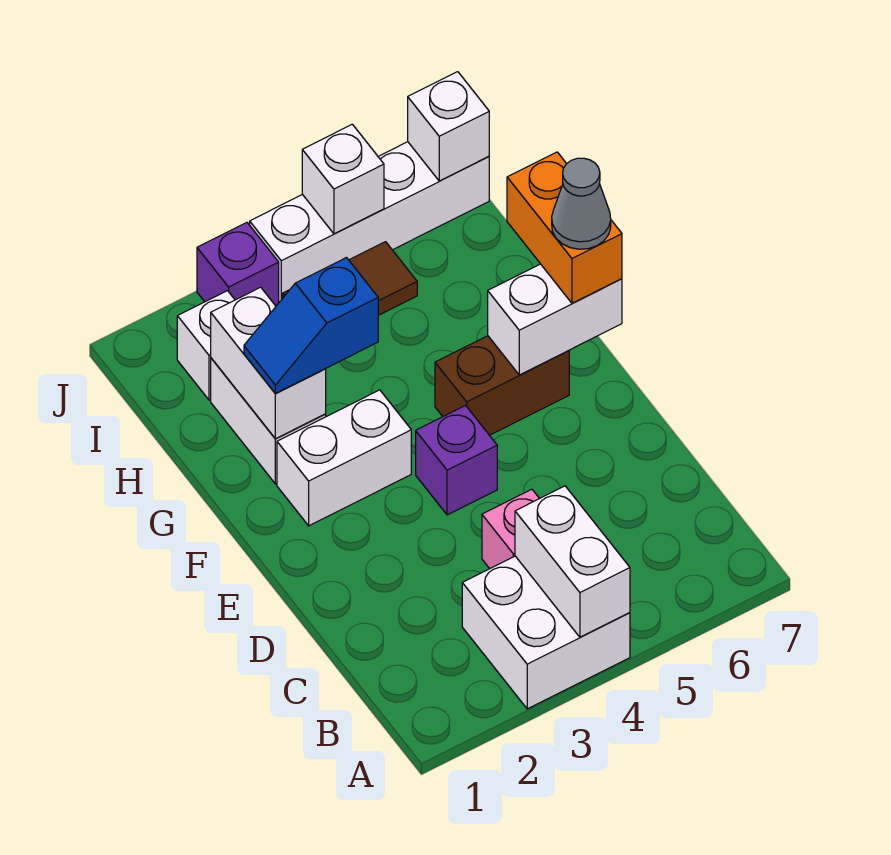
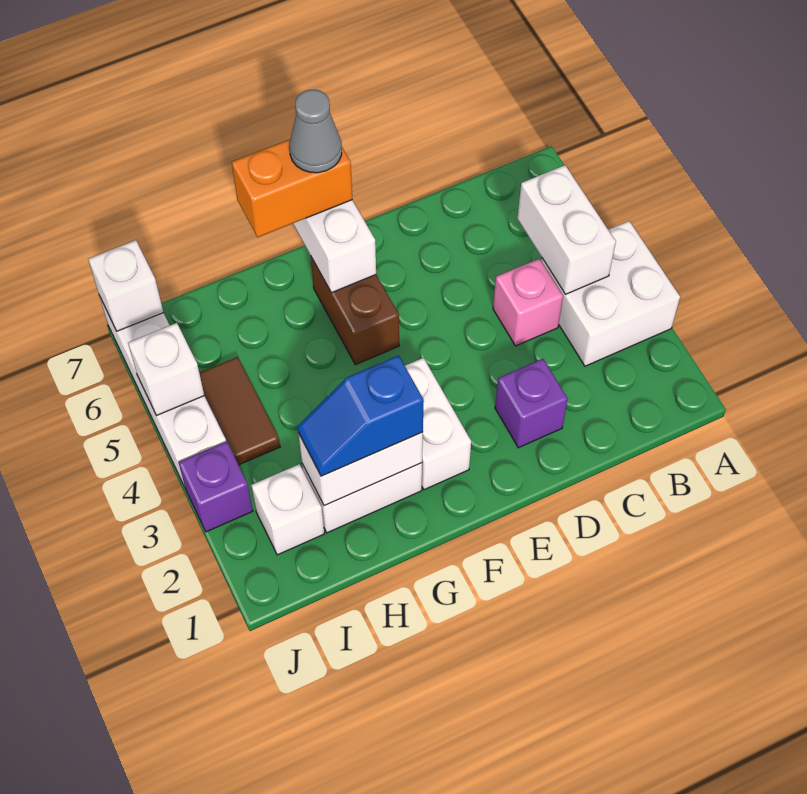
white 1x2 brick [515,486,630,637] -> white 1x2 brick turned to [518,165,616,294]
purple 1x1 brick [416,406,497,515] -> purple 1x1 brick moved to [495,359,568,448]
blue 1x2 slope [244,258,378,393] -> blue 1x2 slope turned to [298,356,424,476]

